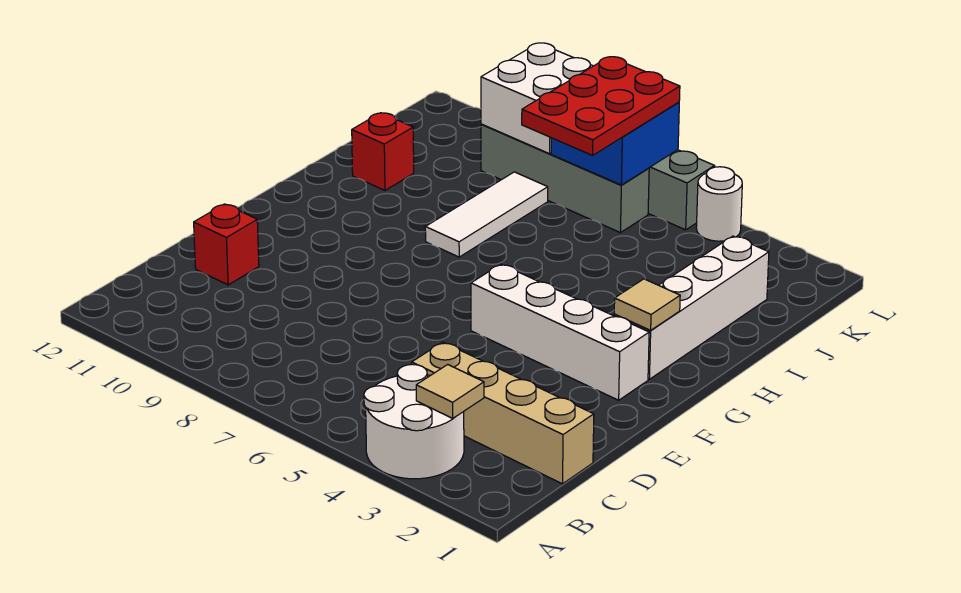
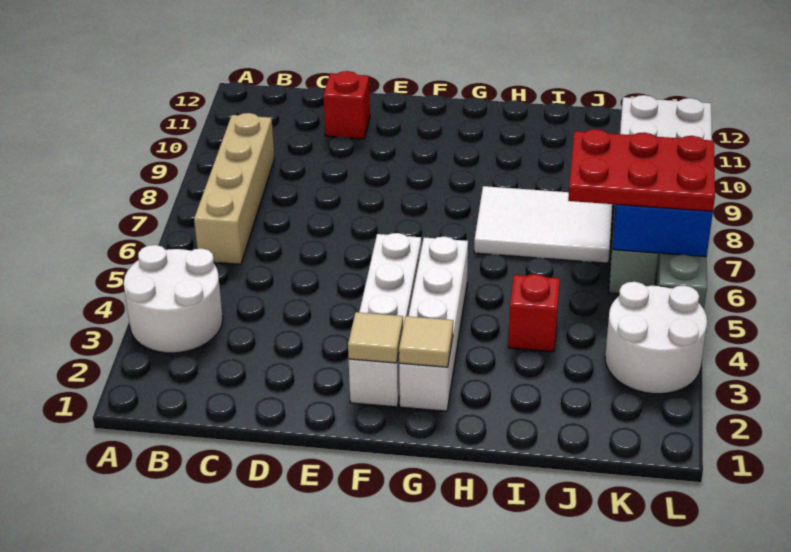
tan 1x1 tile [416,365,484,418] -> tan 1x1 tile moved to [348,312,403,363]
tan 1x4 brick [412,342,594,484] -> tan 1x4 brick moved to [194,113,275,264]
white 1x4 brick [614,236,769,379] -> white 1x4 brick turned to [399,237,468,411]
white 1x3 tile [425,172,548,257] -> white 2x3 tile [474,186,612,263]
red 1x1 brick [352,113,414,190] -> red 1x1 brick moved to [508,274,560,352]
white 1x1 round brick [696,167,742,241] -> white 2x2 round brick [605,282,707,394]

